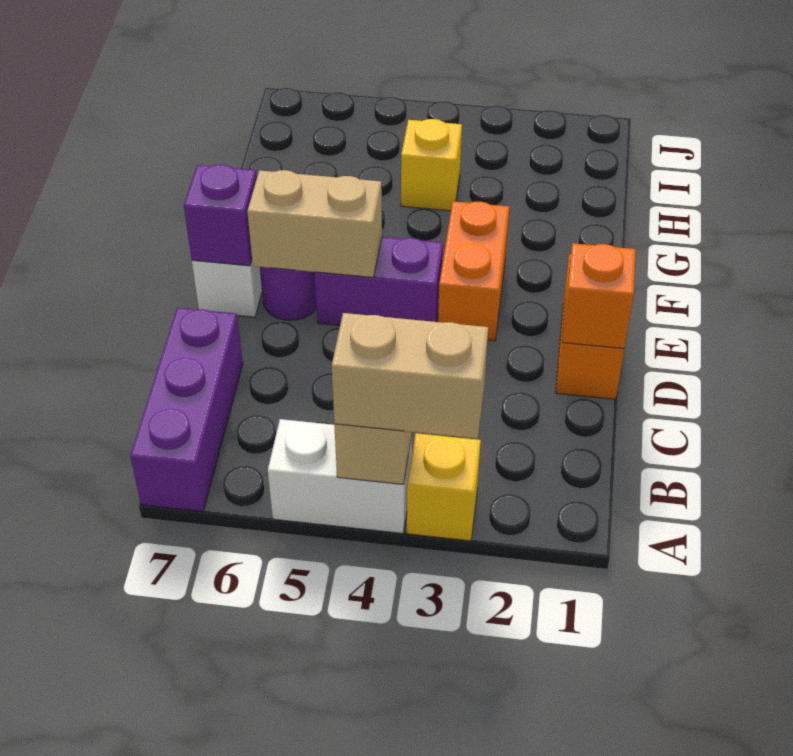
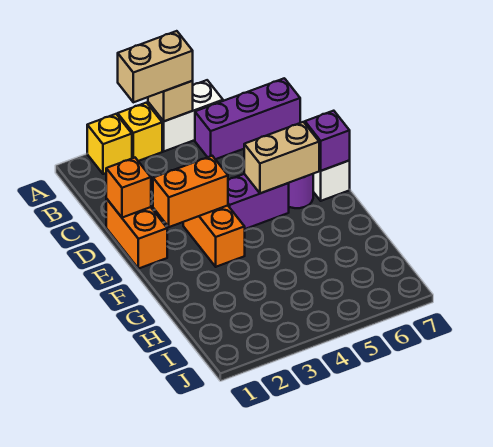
purple 1x3 brick [130,308,243,512] -> purple 1x3 brick turned to [195,78,300,159]
none -> orange 1x2 brick [153,156,228,227]
yellow 1x1 brick [401,119,462,211] -> yellow 1x1 brick moved to [87,114,132,174]

